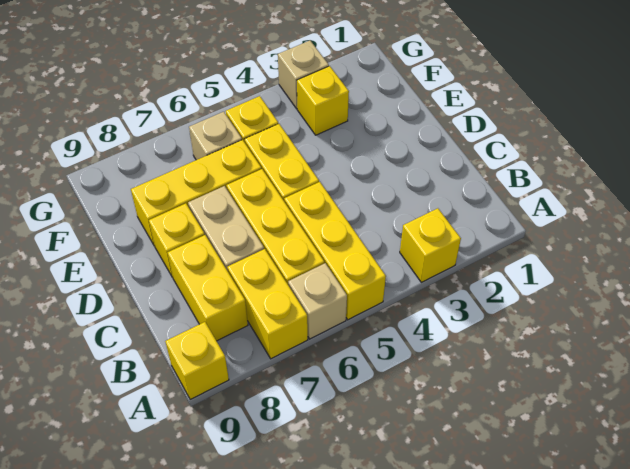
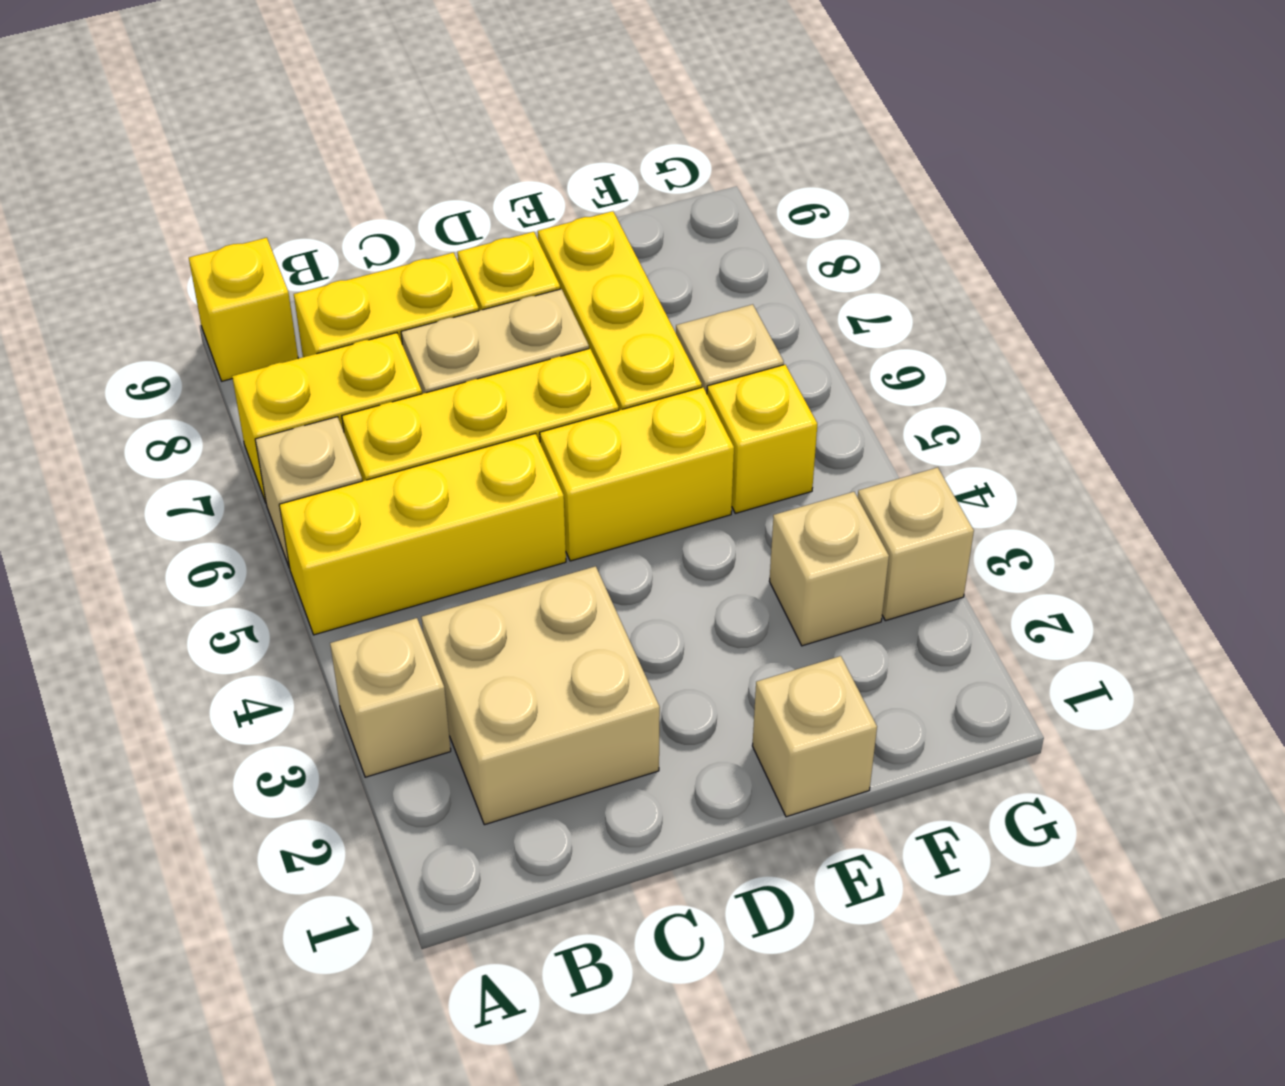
yellow 1x1 brick [400,208,461,282] -> tan 1x1 brick [330,618,451,777]
none -> tan 2x2 brick [422,566,660,825]
none -> tan 1x1 brick [752,656,877,817]
yellow 1x1 brick [297,66,349,135] -> tan 1x1 brick [769,492,889,646]

